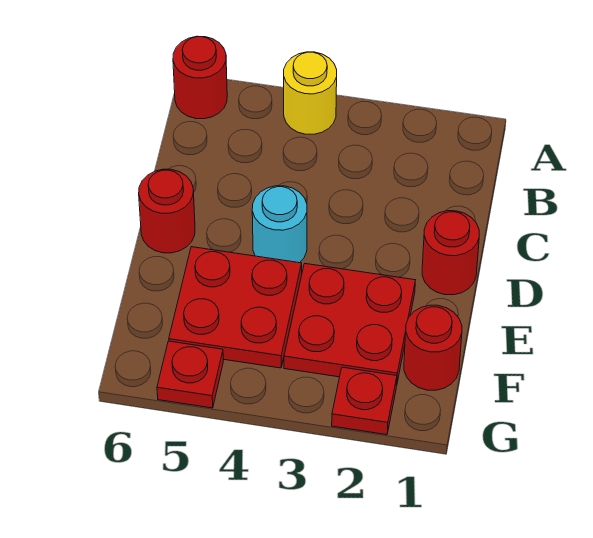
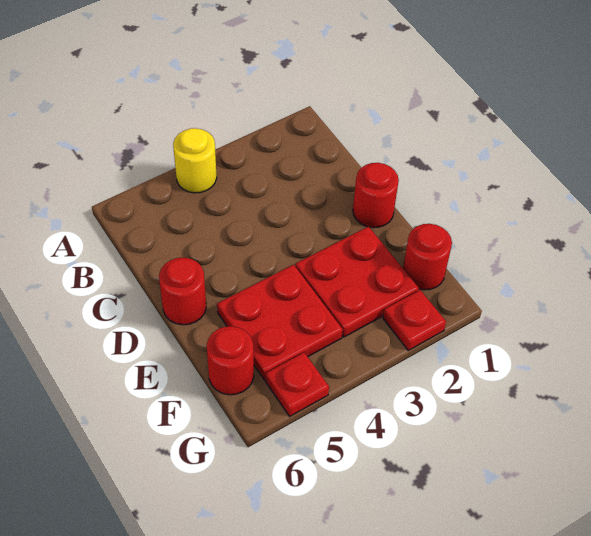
red 1x1 round brick [173,36,227,119] -> red 1x1 round brick moved to [207,326,254,395]
cyan 1x1 round brick [252,186,307,263] -> none

